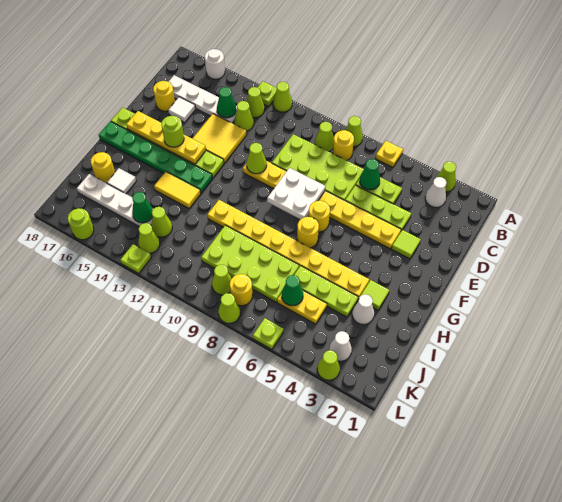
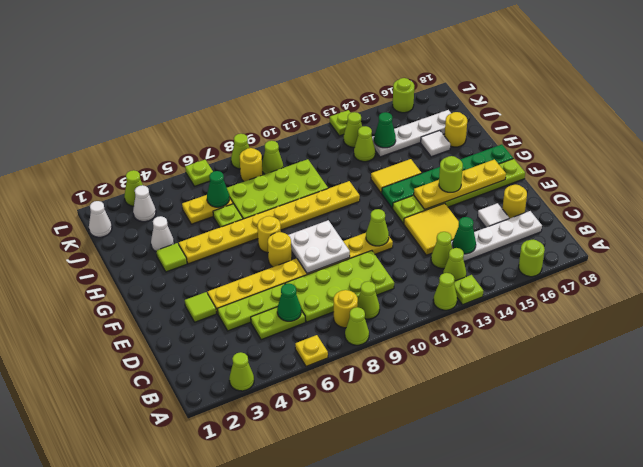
white 1x1 round brick [205,49,225,79] -> lime 1x1 round brick [519,240,545,277]
white 1x1 cone [425,177,447,207] -> white 1x1 cone moved to [89,201,112,237]
lime 1x3 plate [294,266,358,317] -> lime 1x1 plate [213,204,243,227]

